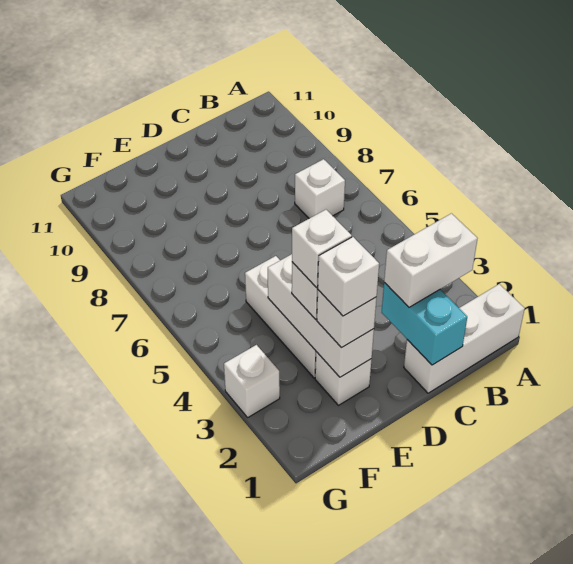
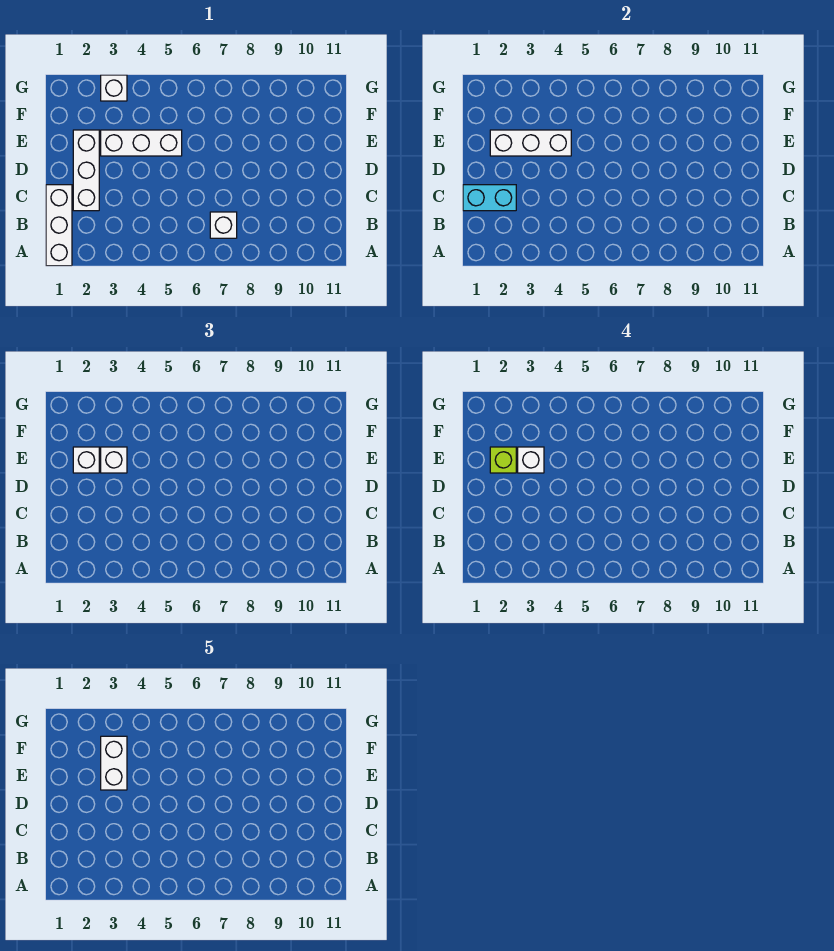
white 1x2 brick [384,213,478,307] -> white 1x2 brick moved to [101,736,127,790]
white 1x1 brick [315,352,372,405] -> white 1x3 brick [73,130,99,211]
white 1x1 brick [317,237,379,316] -> lime 1x1 brick [490,447,516,473]

